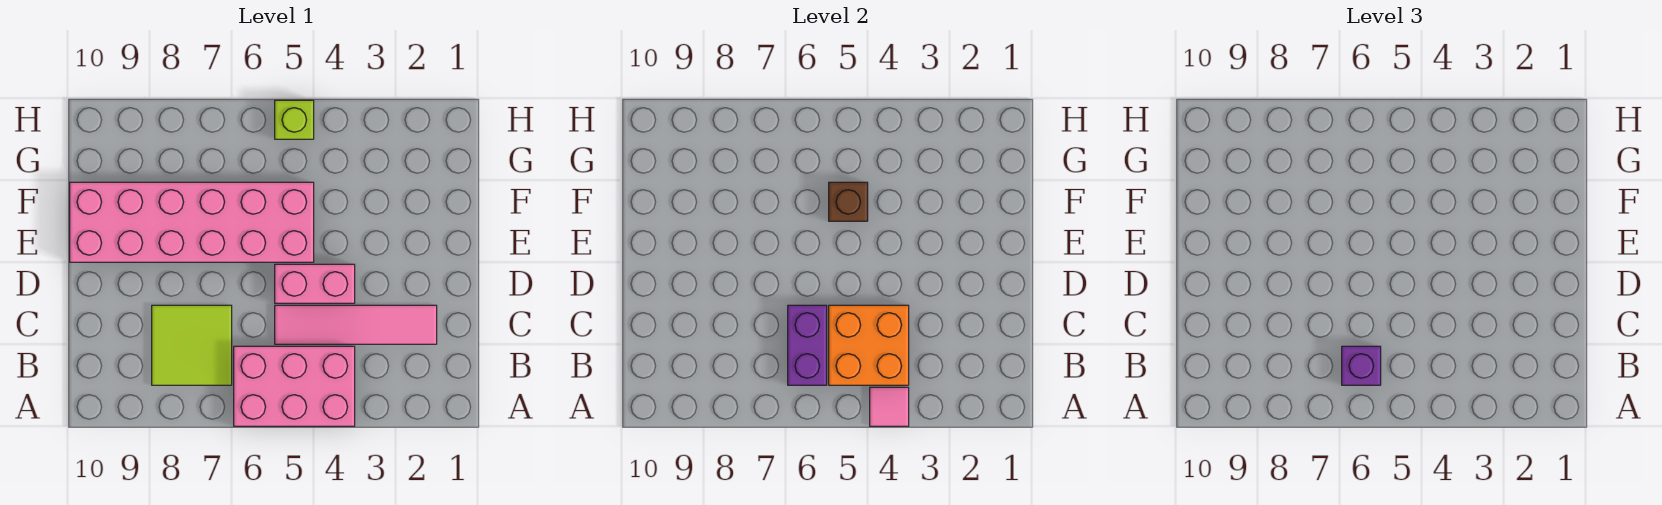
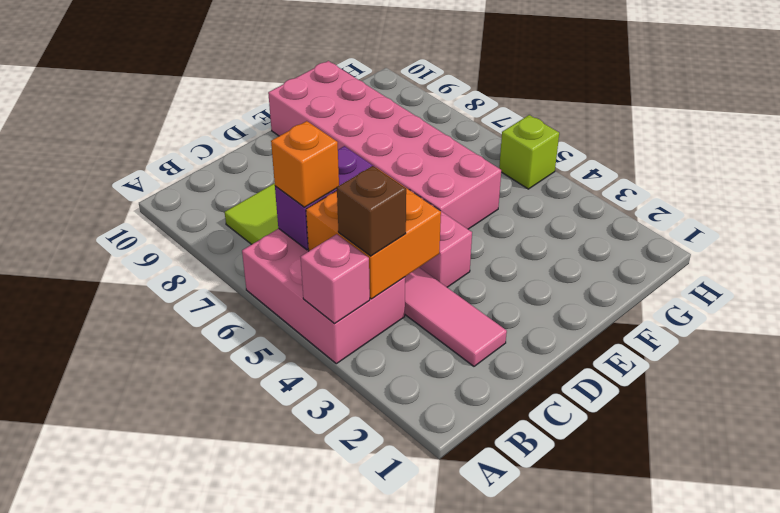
pink 1x1 tile [870,387,909,426] -> pink 1x1 brick [301,234,370,323]
purple 1x1 brick [1342,346,1381,385] -> orange 1x1 brick [271,121,339,207]
brown 1x1 brick [829,182,868,221] -> brown 1x1 brick moved to [336,166,406,256]

